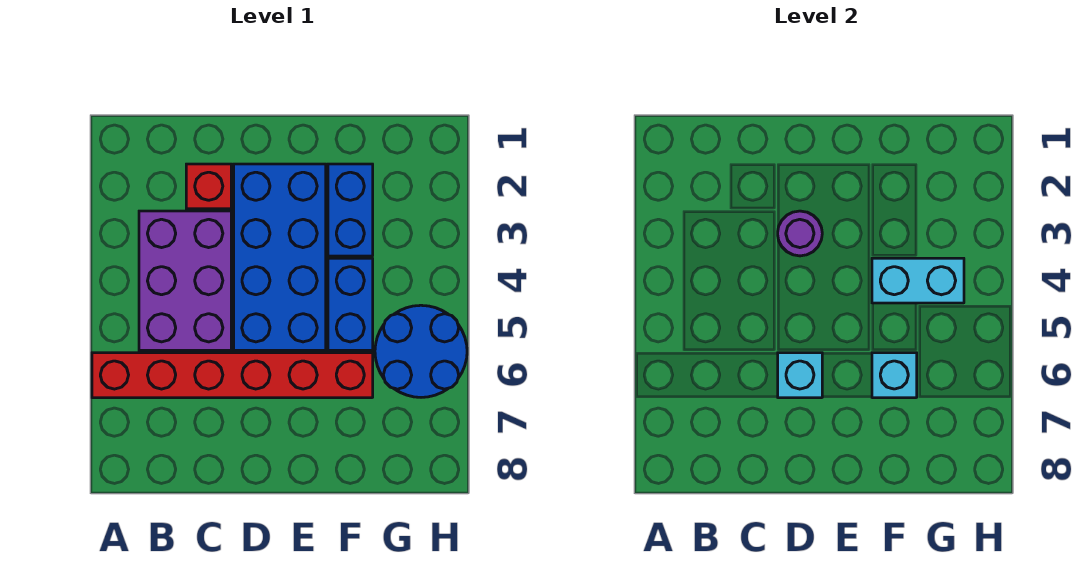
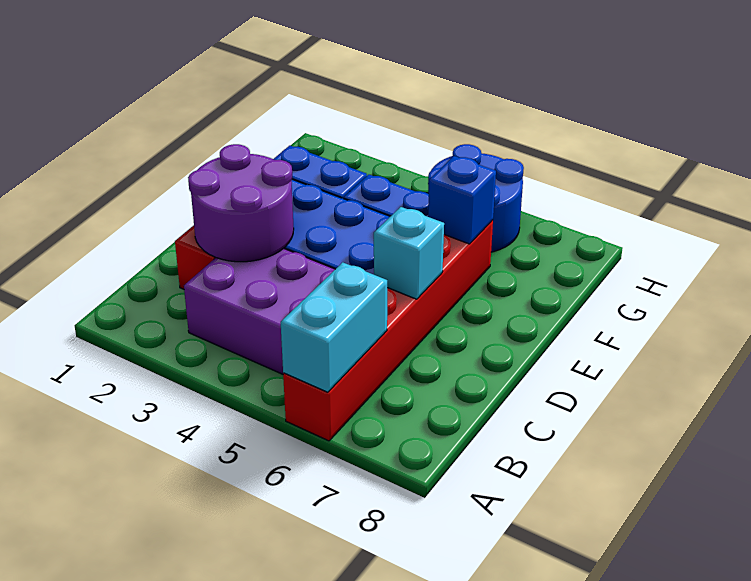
purple 1x1 round brick [778,211,822,256] -> purple 2x2 round brick [188,144,294,262]
cyan 1x2 brick [872,258,964,303] -> cyan 1x2 brick moved to [281,262,387,392]
cyan 1x1 brick [872,353,917,398] -> blue 1x1 brick [428,156,496,244]

